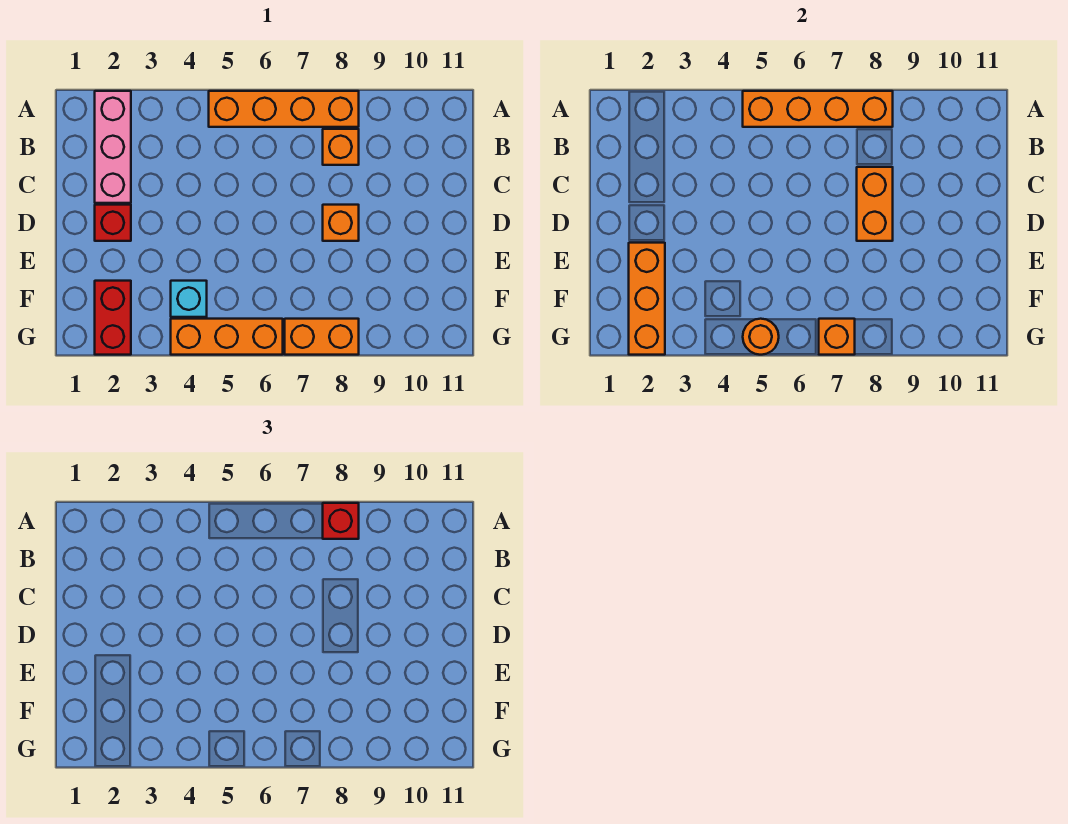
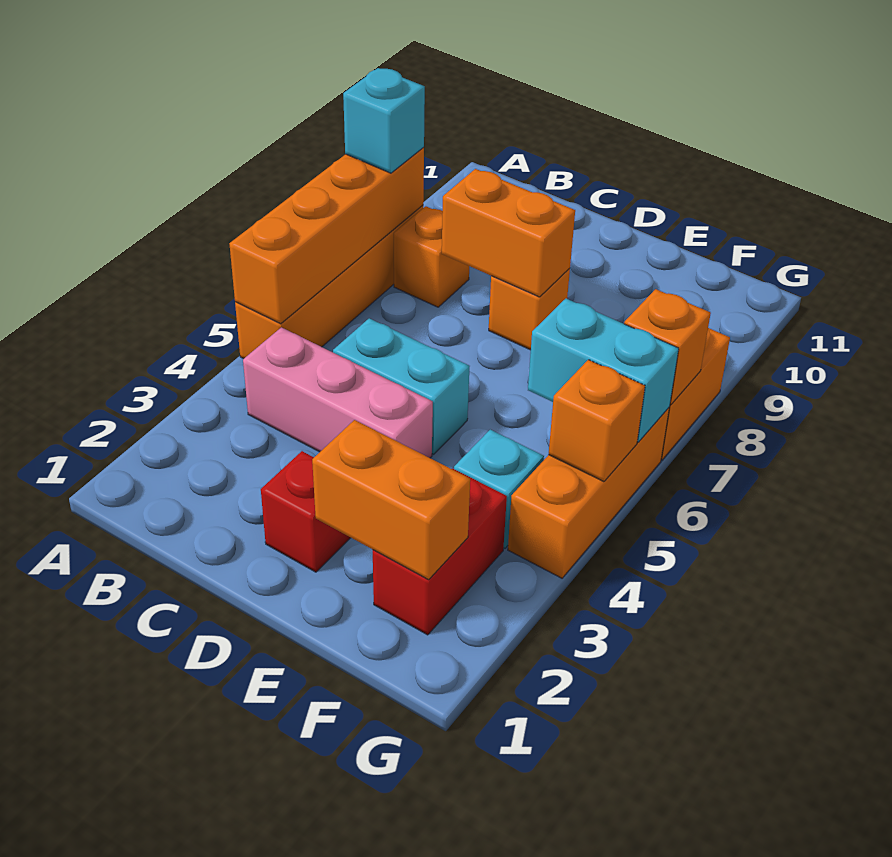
pink 1x3 brick [95,91,131,203] -> pink 1x3 brick moved to [243,327,433,458]
red 1x1 brick [323,503,359,539] -> cyan 1x1 brick [343,68,425,173]
none -> cyan 1x2 brick [333,318,470,454]
orange 1x3 brick [629,243,665,355] -> orange 1x2 brick [312,420,470,580]
red 1x2 brick [95,281,131,355] -> red 1x2 brick turned to [373,468,507,635]
none -> cyan 1x2 brick [528,299,679,442]
orange 1x1 round brick [743,319,779,355] -> orange 1x1 brick [549,360,645,482]

